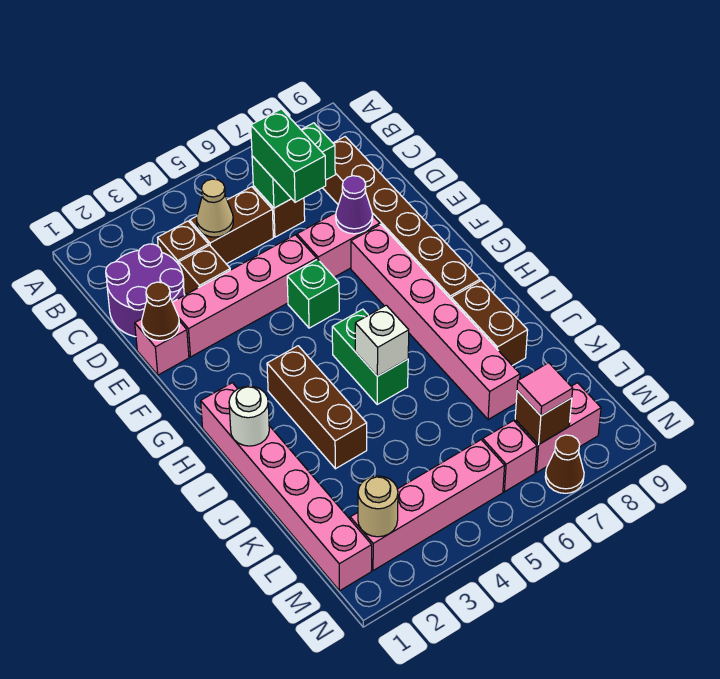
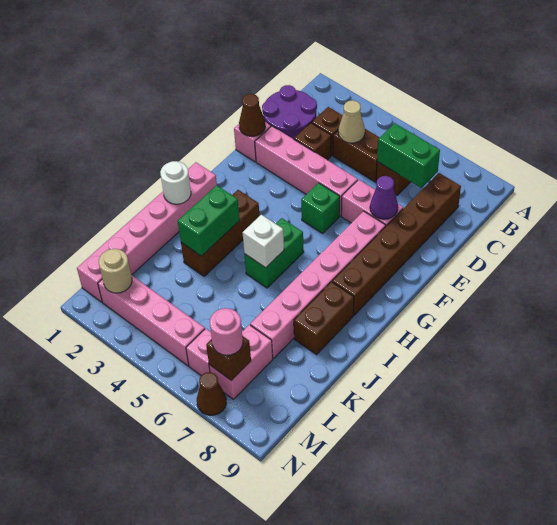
green 1x2 brick [251,109,326,202] -> green 1x2 brick moved to [178,185,240,256]
pink 1x2 brick [515,383,601,472] -> pink 1x2 brick turned to [209,325,273,399]
pink 1x1 tile [517,363,573,416] -> pink 1x1 round brick [210,308,243,355]

